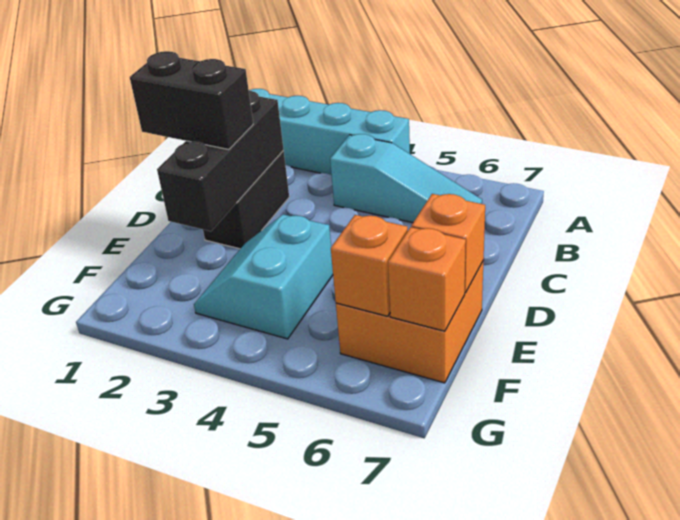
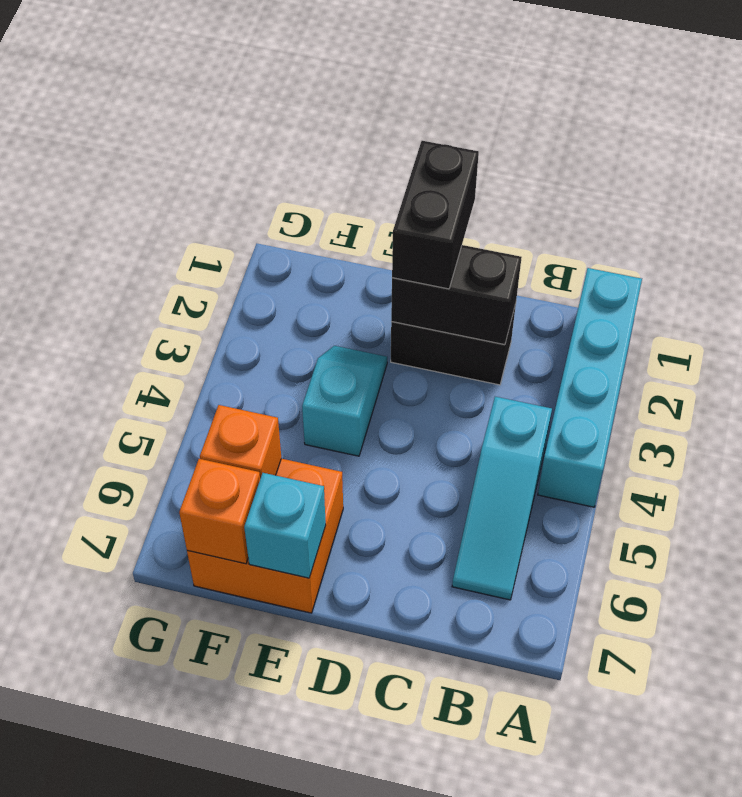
black 1x3 brick [157,91,284,231] -> black 1x2 brick [391,245,522,345]
cyan 2x2 slope [194,215,333,339] -> cyan 1x2 slope [302,346,387,456]
orange 1x1 brick [411,194,485,293] -> cyan 1x1 brick [244,473,326,578]

